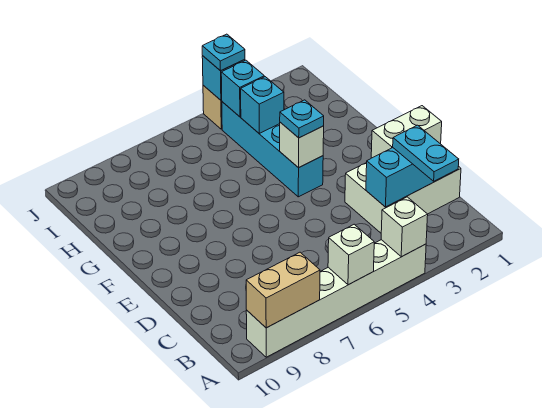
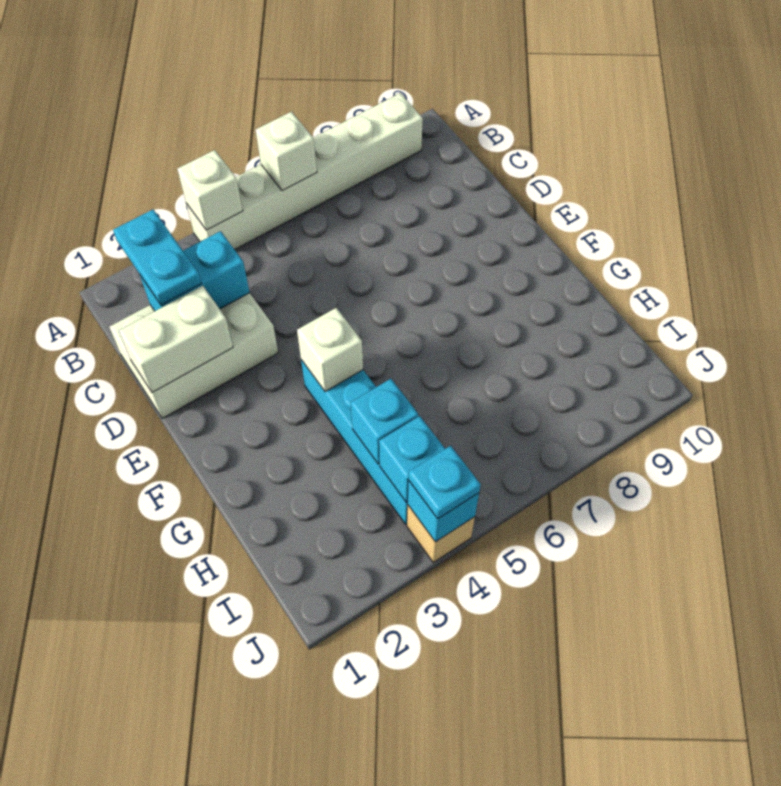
tan 1x2 brick [246,252,320,328] -> none
cyan 1x1 plate [280,100,324,138] -> none

